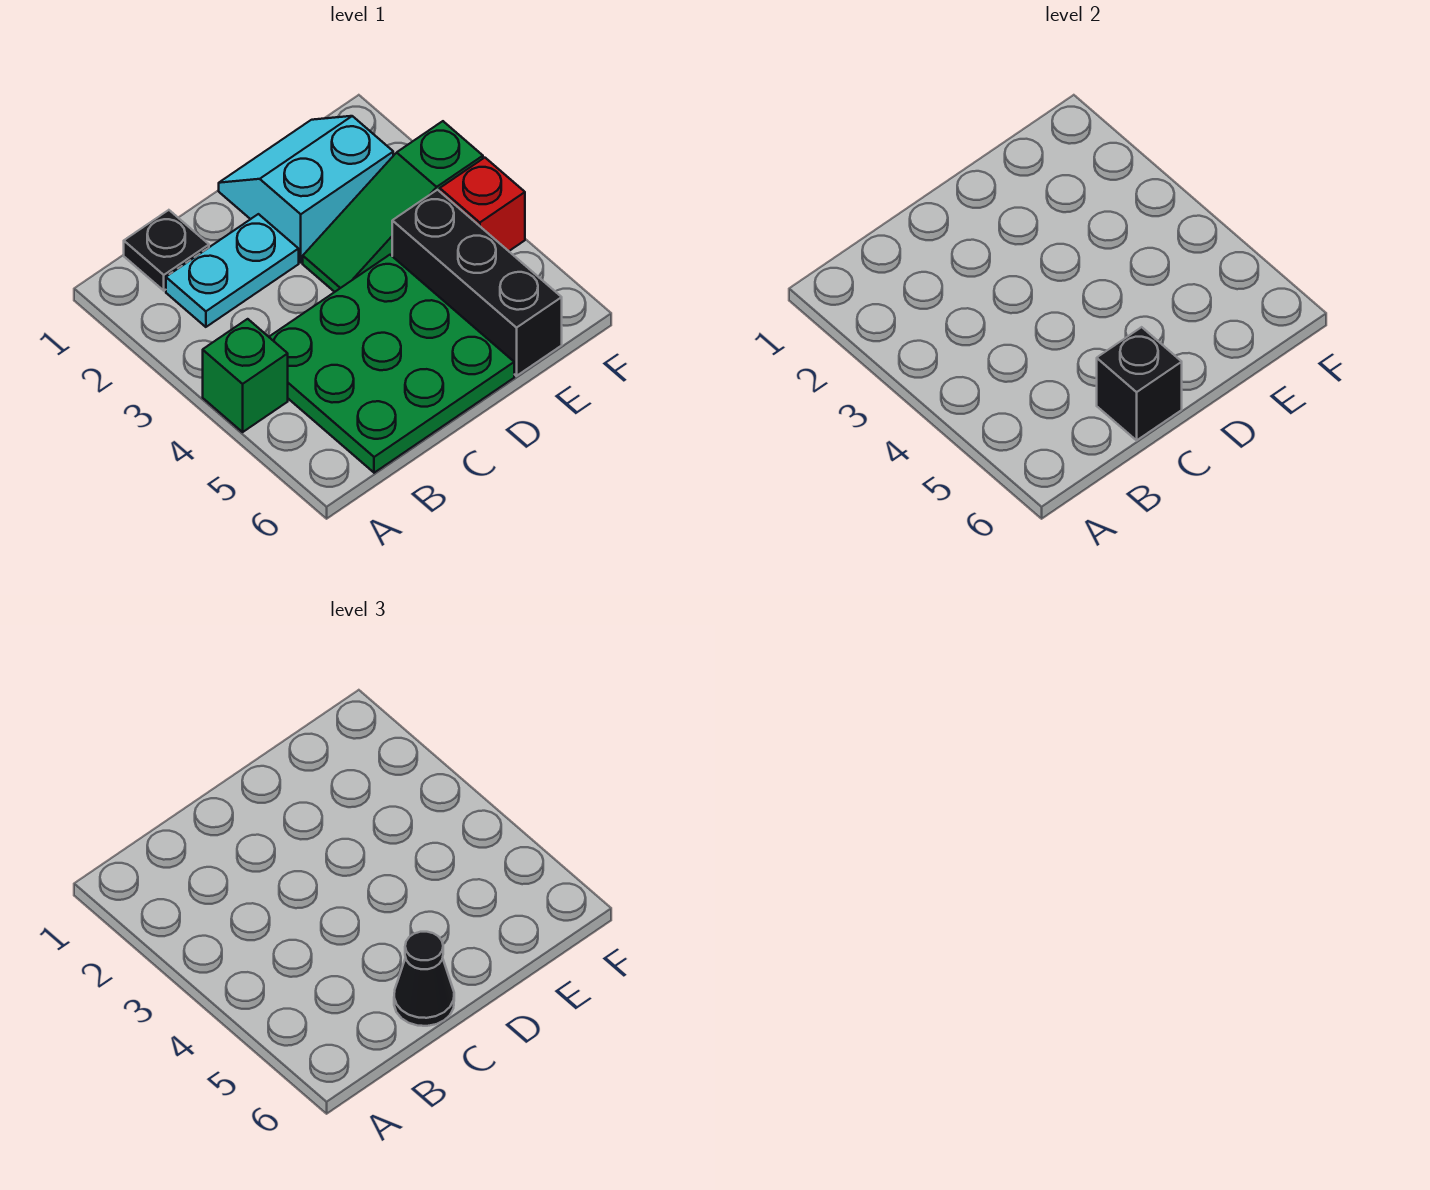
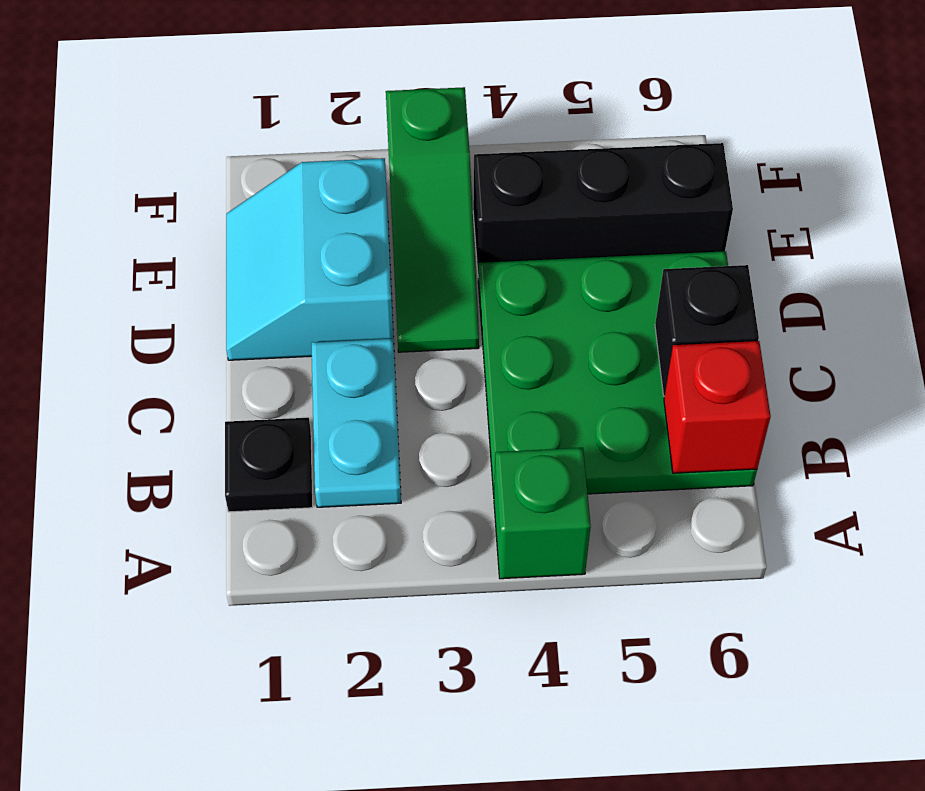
black 1x1 cone [394,932,454,1026] -> none
red 1x1 brick [440,158,525,251] -> red 1x1 brick moved to [664,341,771,473]

